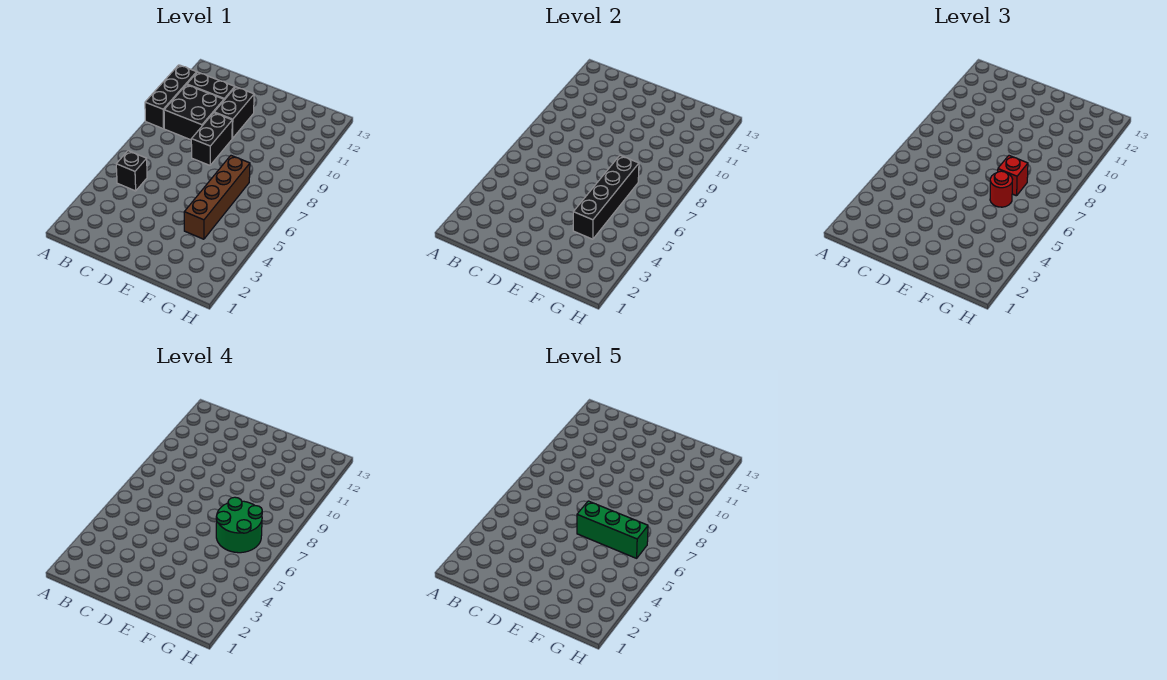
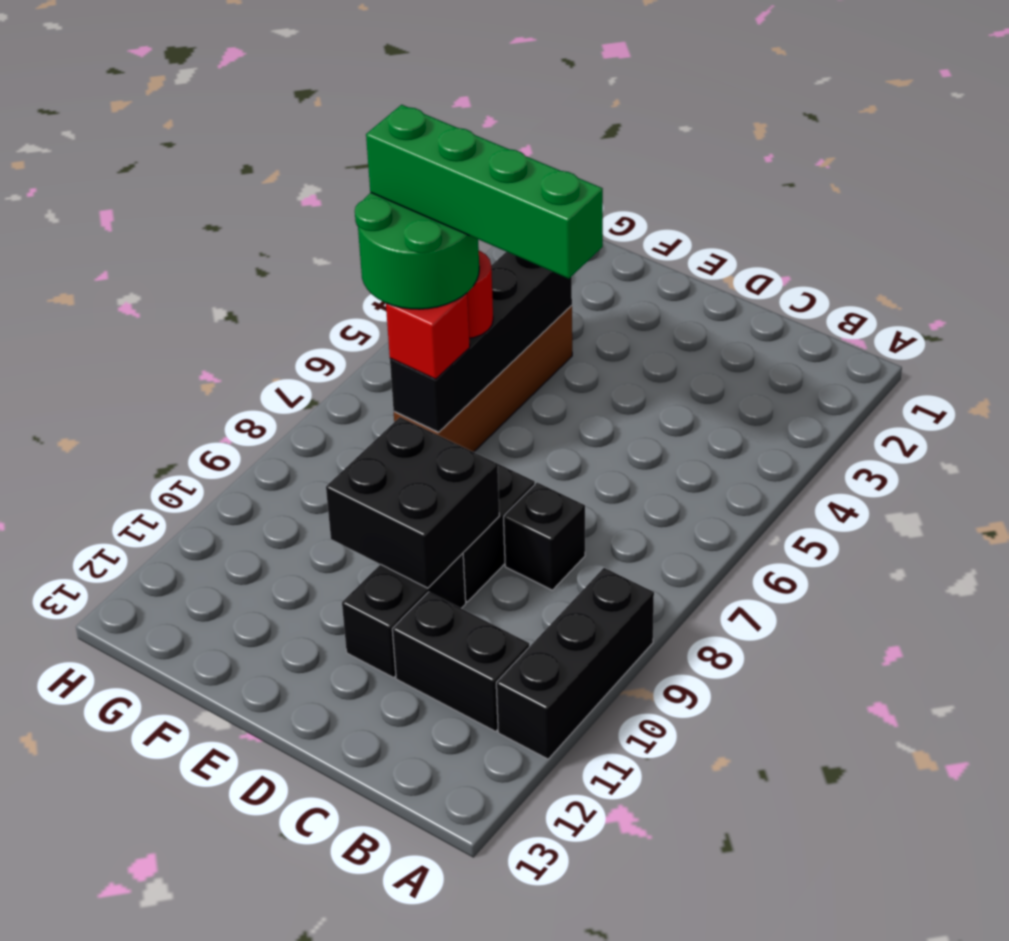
black 1x1 brick [116,151,147,191] -> black 1x1 brick moved to [504,483,585,590]
black 2x2 brick [164,85,224,140] -> black 2x2 brick moved to [326,417,499,588]
green 1x3 brick [577,501,648,558] -> green 1x4 brick [366,105,603,279]

